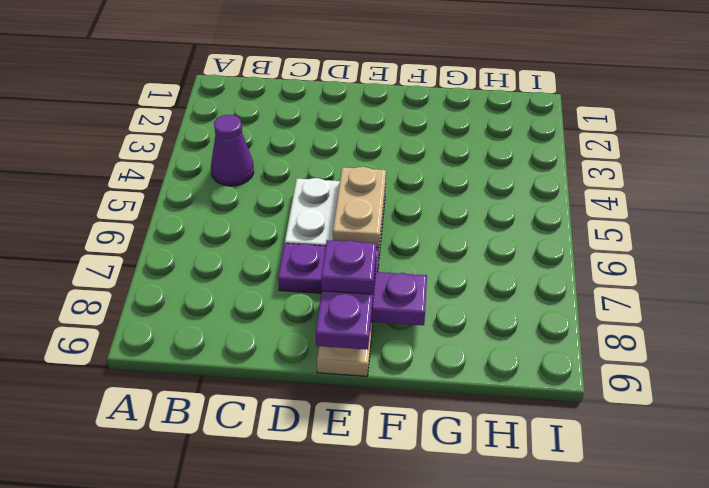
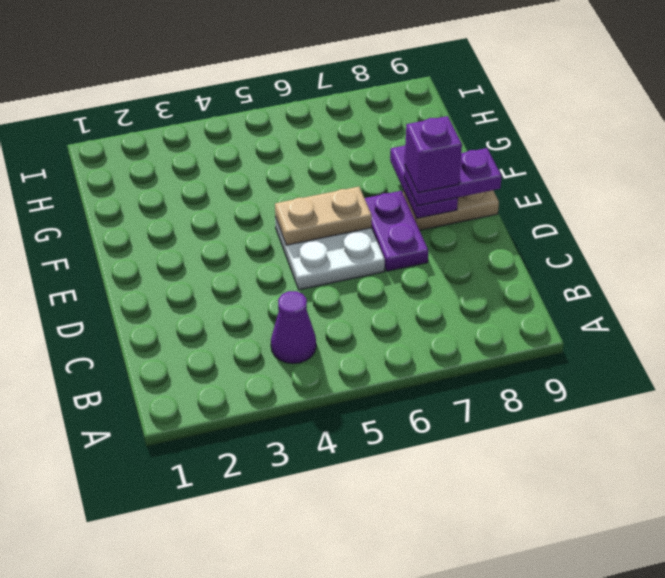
purple 1x1 plate [321,240,377,294] -> purple 1x1 brick [405,116,462,193]

